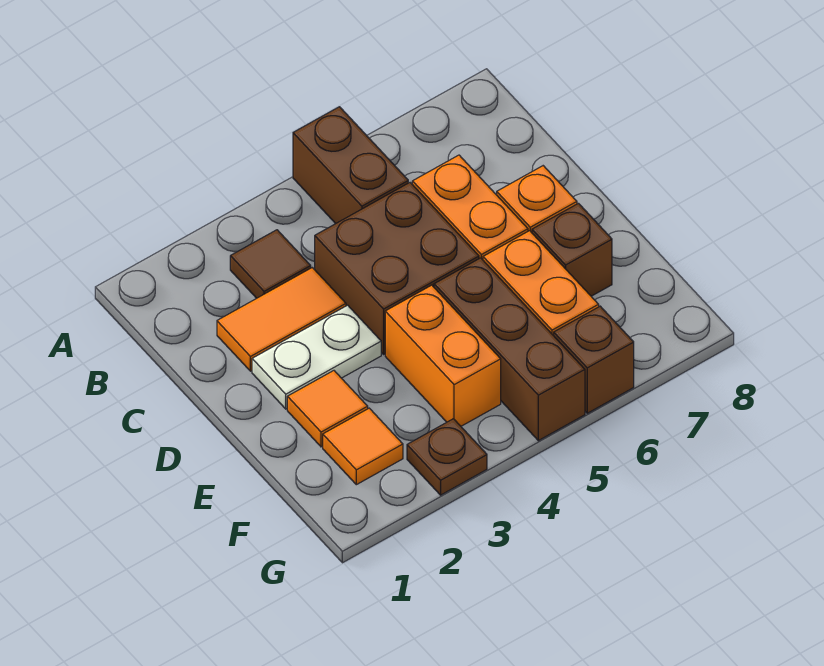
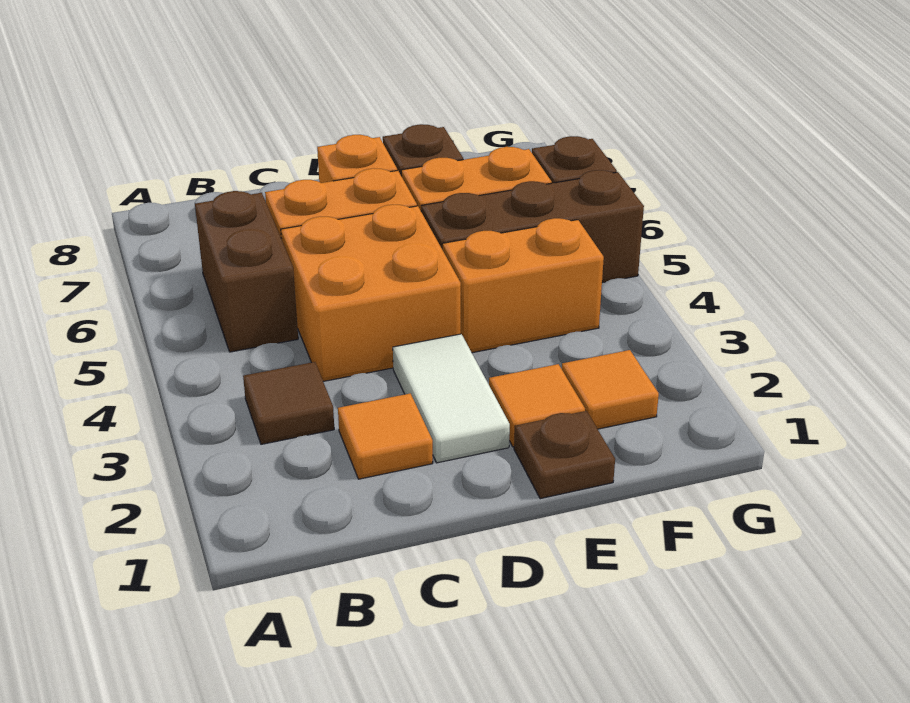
brown 1x2 brick [293,107,408,224] -> brown 1x2 brick turned to [195,191,298,352]
orange 1x2 tile [217,268,346,371] -> orange 1x1 tile [338,393,433,479]
brown 2x2 brick [315,183,479,354] -> orange 2x2 brick [281,205,461,381]
white 1x2 plate [252,305,381,409] -> white 1x2 tile [393,334,510,463]
brown 1x1 plate [407,419,487,495] -> brown 1x1 plate moved to [514,411,615,499]

